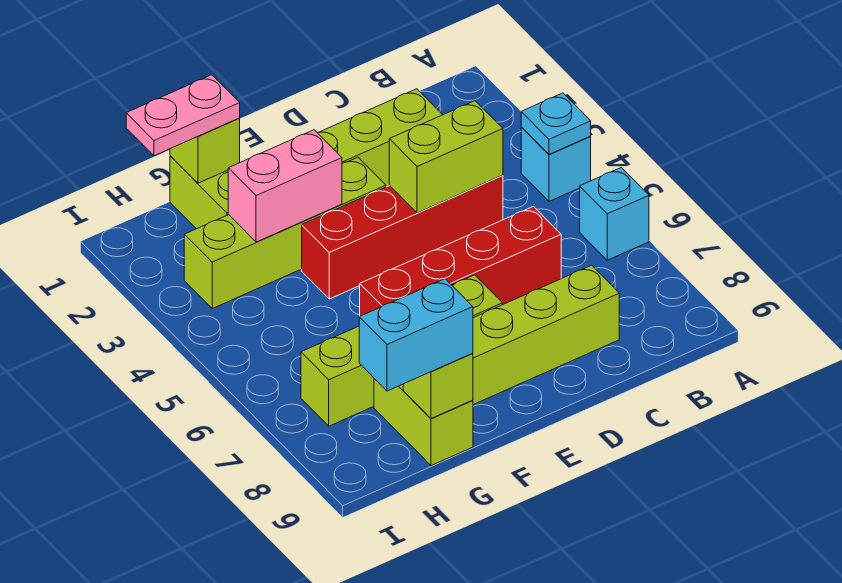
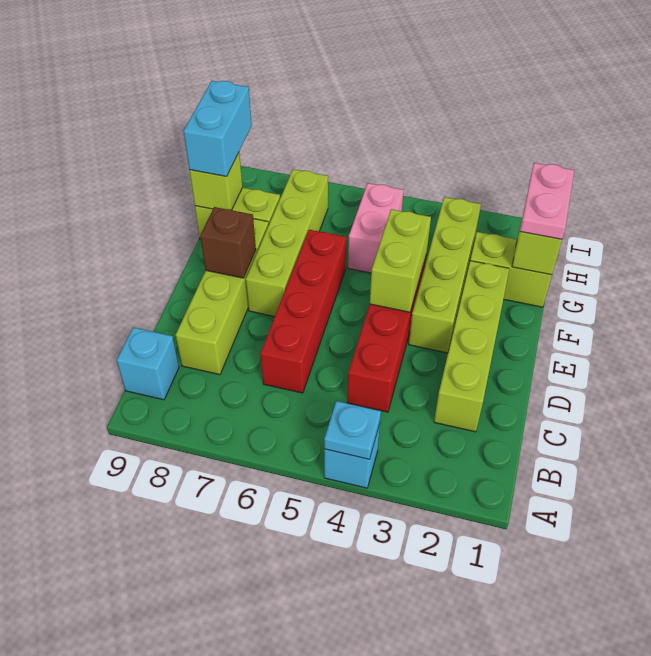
cyan 1x1 brick [580,168,649,260] -> cyan 1x1 brick moved to [117,327,179,400]
lime 1x2 brick [389,101,503,213] -> lime 1x2 brick moved to [370,209,431,312]
none -> brown 1x1 brick [200,207,256,278]
pink 1x2 brick [228,130,342,242] -> pink 1x2 brick moved to [348,183,404,273]

